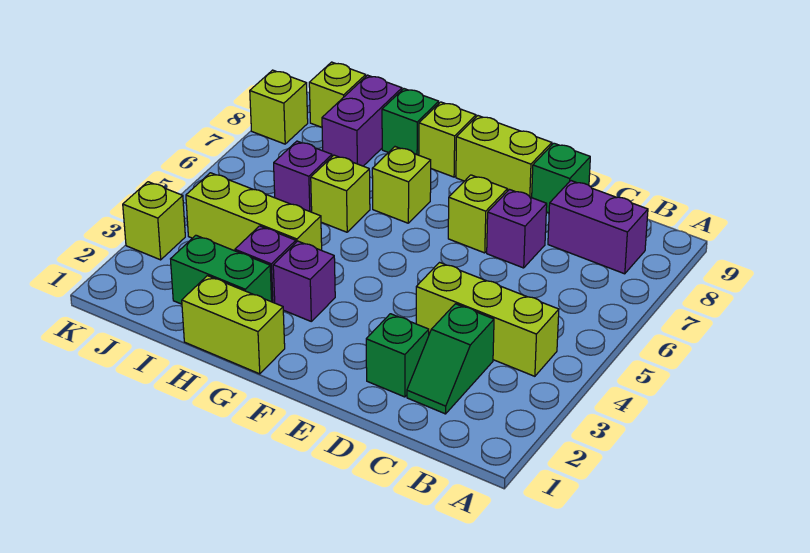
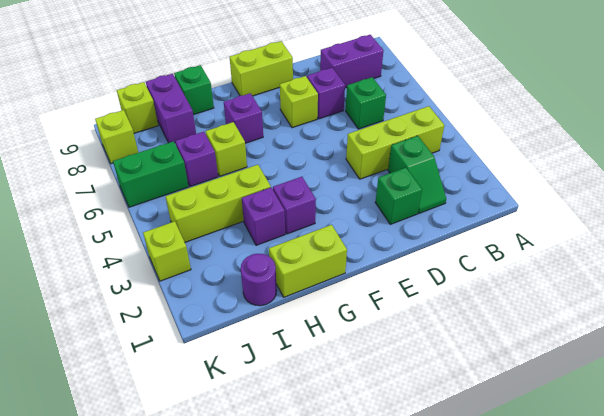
green 1x1 brick [532,143,590,213] -> green 1x1 brick moved to [346,77,386,129]
lime 1x1 brick [372,147,431,223] -> purple 1x1 brick [224,93,263,143]
lime 1x1 brick [419,102,476,177] -> none
green 1x2 brick [171,235,272,304] -> green 1x2 brick moved to [113,141,188,207]
none -> purple 1x1 round brick [241,254,277,306]

